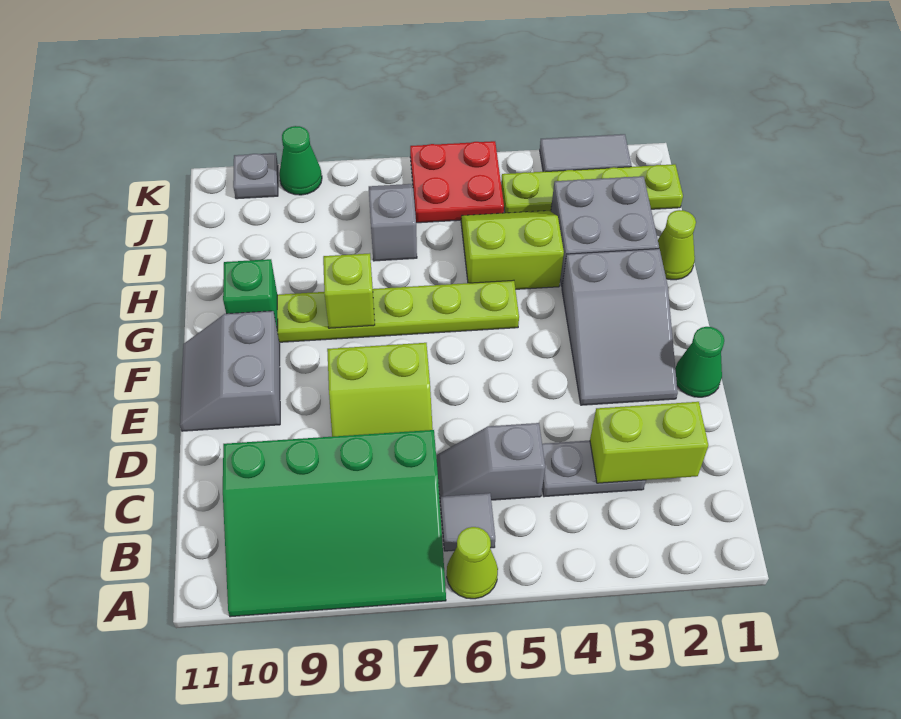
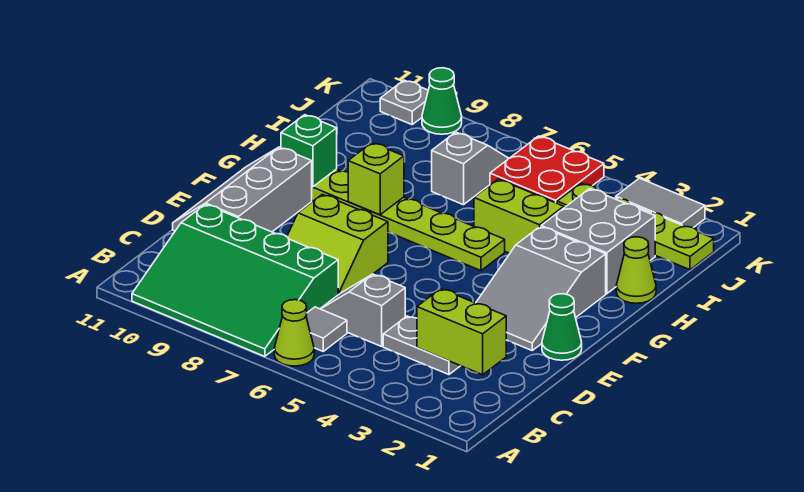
grey 2x2 slope [180,311,280,431] -> grey 2x3 slope [173,147,312,232]

